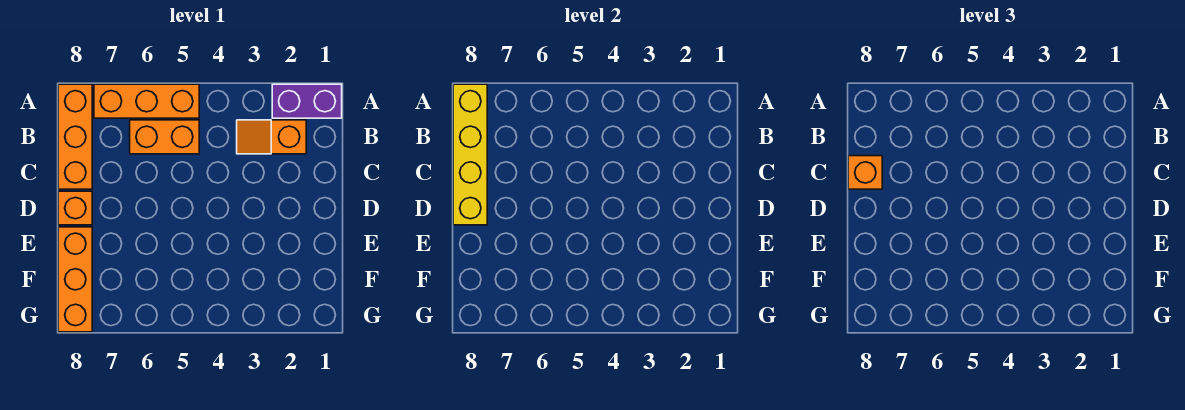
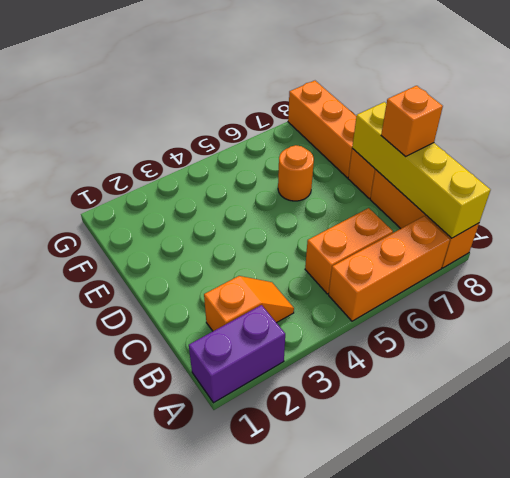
none -> orange 1x1 round brick [278,145,314,201]

